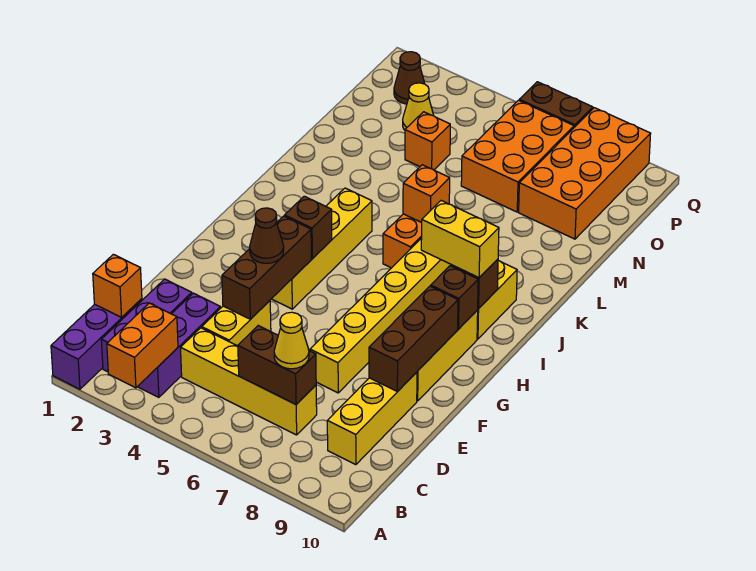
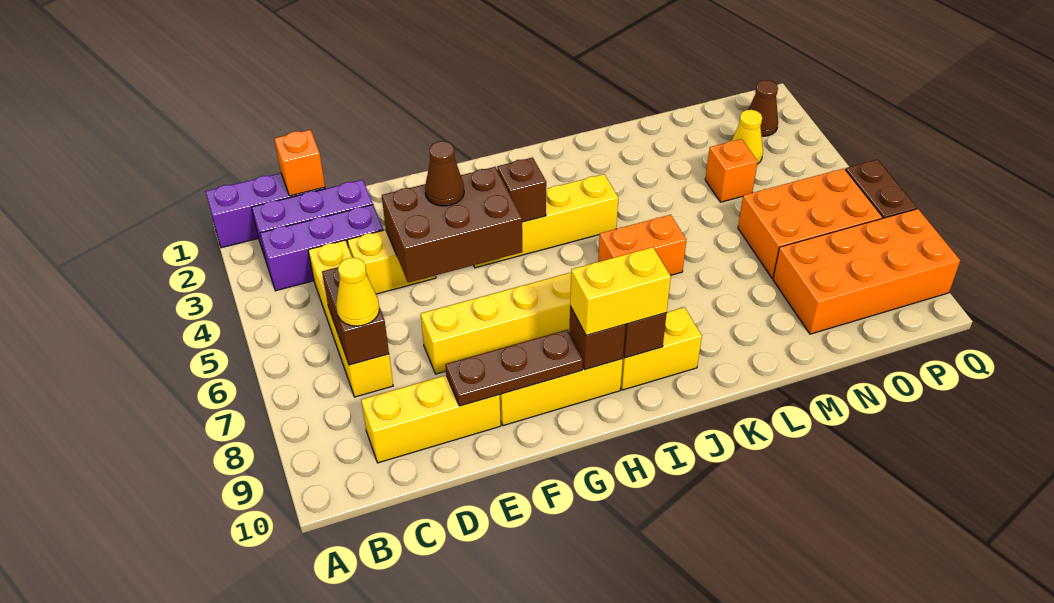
orange 1x2 brick [107,303,178,388] -> none
brown 1x3 brick [222,216,311,319] -> brown 2x3 brick [382,167,522,283]
brown 1x3 brick [369,286,458,392] -> brown 1x3 plate [445,330,583,406]
yellow 1x2 brick [421,201,499,278] -> yellow 1x2 brick turned to [570,247,671,335]
orange 1x1 brick [403,165,450,223] -> none

